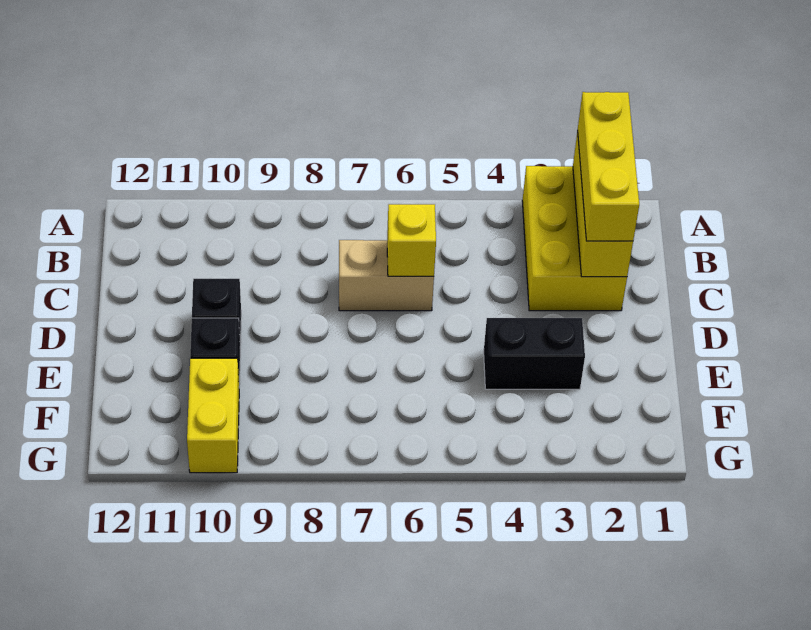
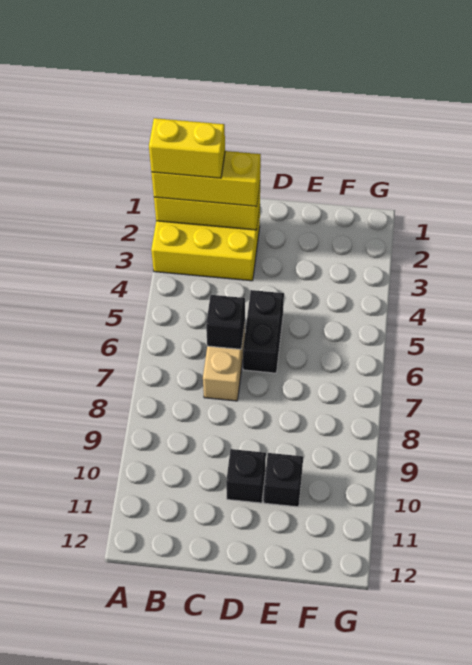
yellow 1x1 brick [387,204,436,276] -> black 1x1 brick [206,295,245,349]
black 1x2 brick [484,318,585,389] -> black 1x2 brick moved to [243,290,284,373]
yellow 1x2 brick [187,358,239,473] -> yellow 1x2 brick moved to [149,118,225,178]

